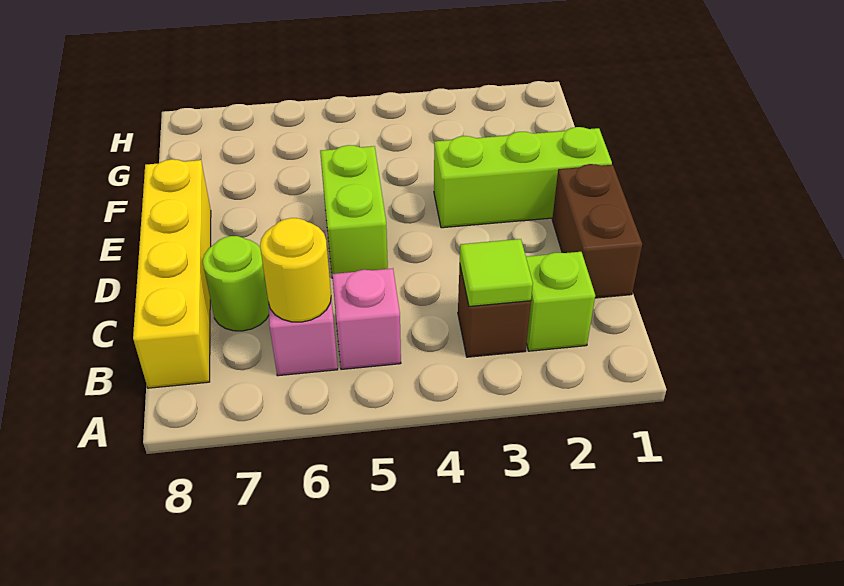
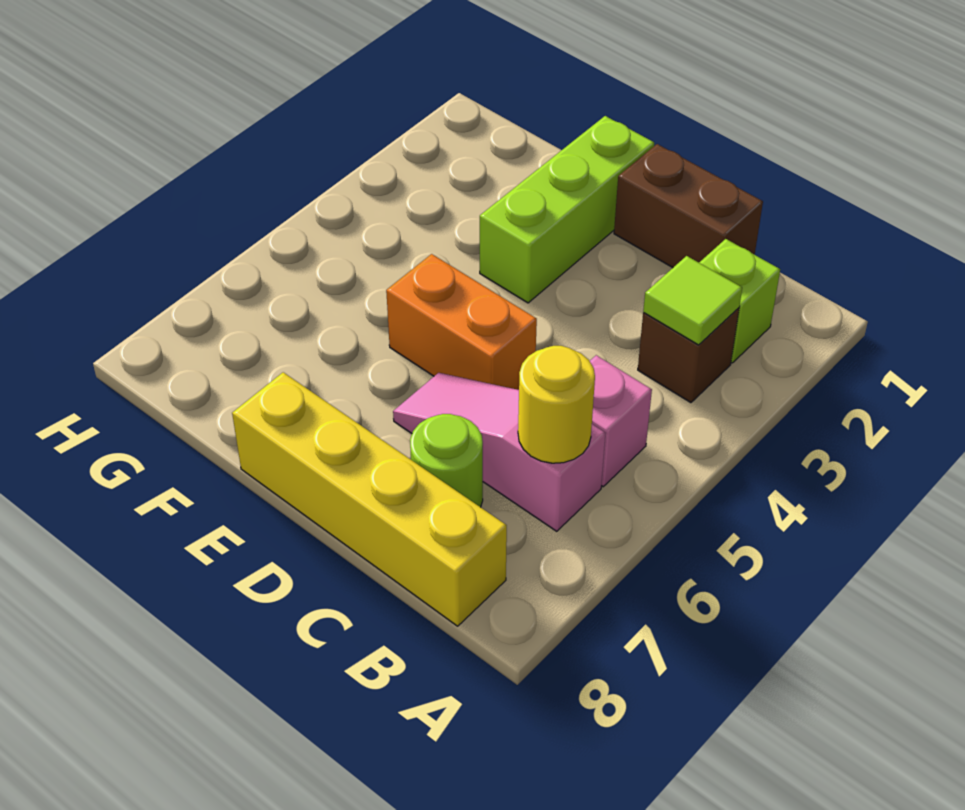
lime 1x2 brick [320,145,388,278] -> orange 1x2 brick [386,254,537,390]

